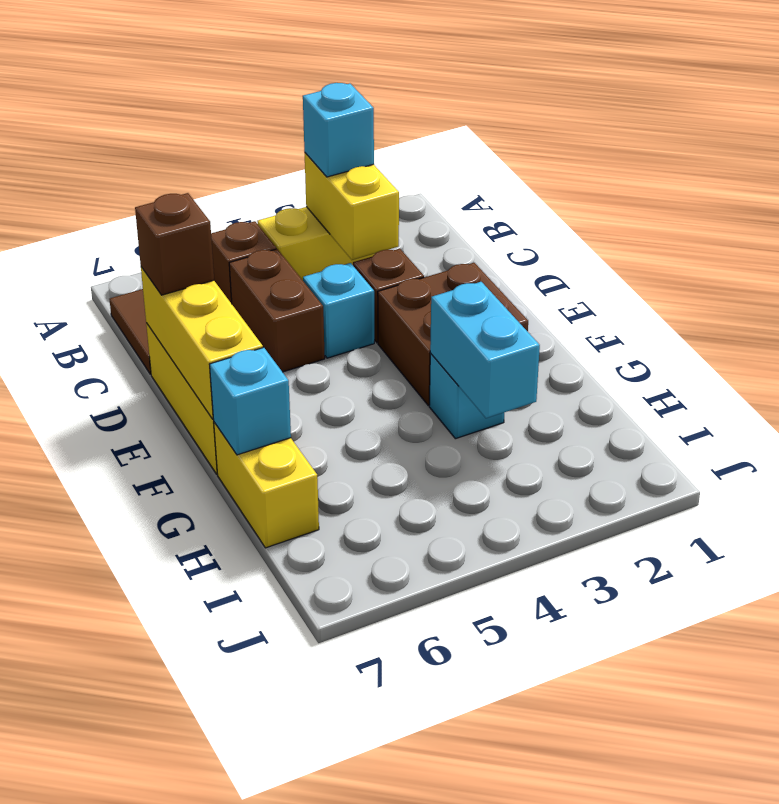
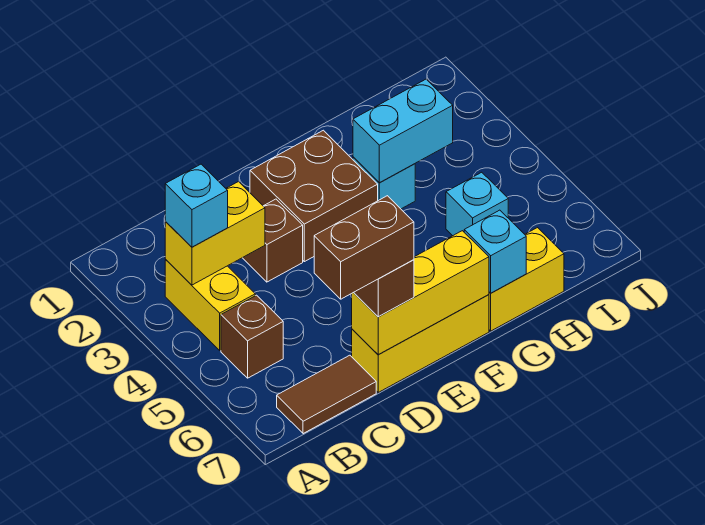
brown 1x2 brick [229,249,325,372] -> brown 1x2 brick moved to [314,196,414,299]
cyan 1x1 brick [303,263,374,358] -> cyan 1x1 brick moved to [446,172,508,236]

